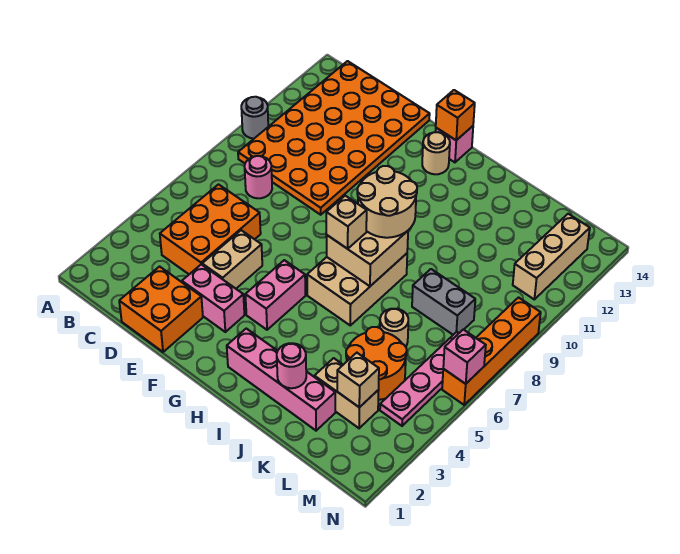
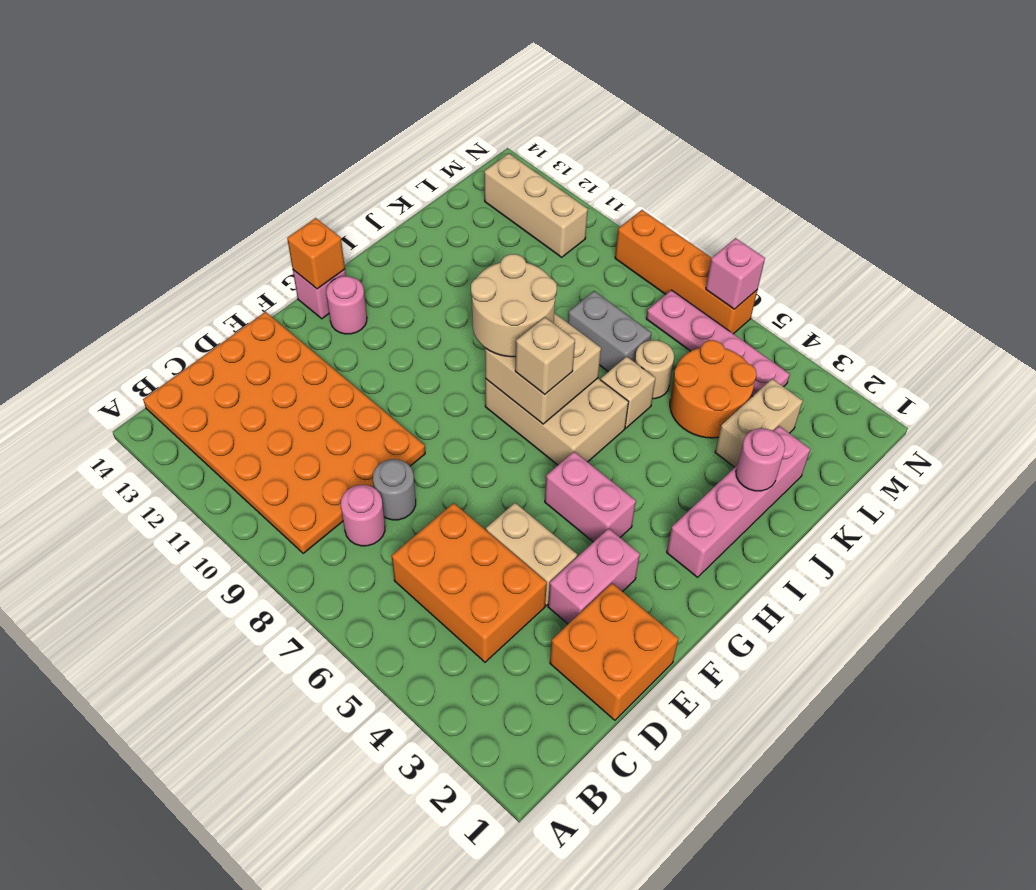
grey 1x1 round brick [241,97,268,139] -> grey 1x1 round brick moved to [373,459,416,520]
tan 1x1 round brick [422,132,450,174] -> pink 1x1 round brick [326,276,367,334]
grey 1x2 brick [412,269,475,335] -> grey 1x2 brick turned to [568,291,652,372]
tan 1x1 brick [337,353,379,407] -> tan 1x1 brick moved to [601,356,656,428]

